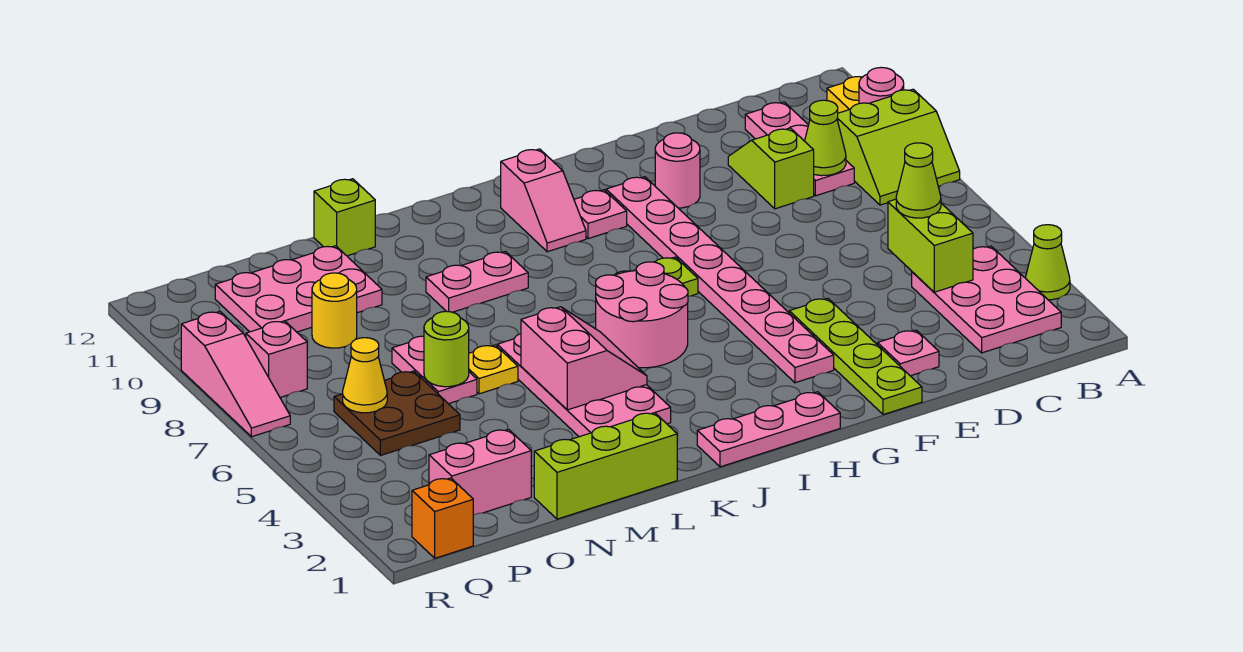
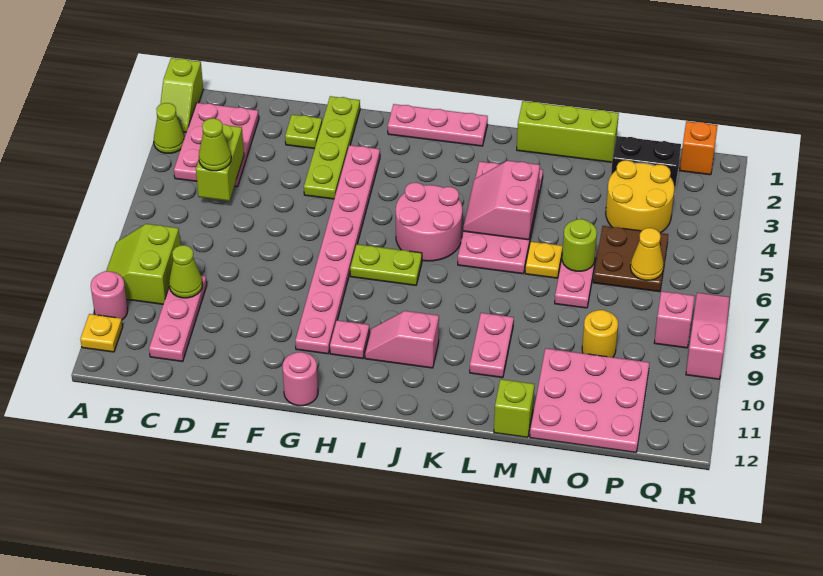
lime 2x2 slope [837,89,960,205] -> lime 2x2 slope turned to [106,224,180,304]
lime 1x2 slope [728,128,814,209] -> lime 1x2 slope moved to [160,58,203,132]
pink 1x1 plate [878,330,939,376] -> lime 1x1 plate [285,115,322,149]
pink 1x1 round brick [655,133,700,208] -> pink 1x1 round brick moved to [283,352,318,406]
pink 1x2 slope [501,149,586,252] -> pink 1x2 slope turned to [365,311,439,368]
pink 1x2 plate [426,252,528,312] -> pink 1x2 plate turned to [470,313,514,378]
pink 2x3 plate [215,246,382,332] -> pink 3x3 plate [530,348,649,453]
pink 1x2 brick [429,429,531,515] -> black 1x2 brick [611,136,681,194]
none -> yellow 2x2 round brick [606,160,674,233]

